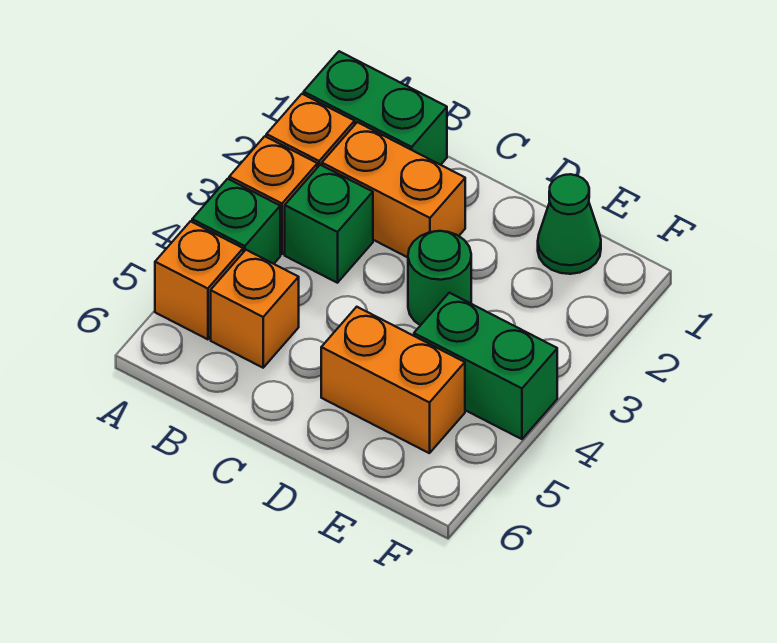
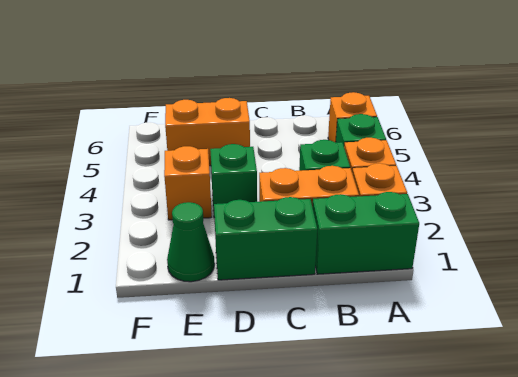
orange 1x1 brick [211,250,299,368] -> orange 1x1 brick moved to [164,146,212,220]
green 1x1 round brick [408,231,471,325] -> green 1x1 brick [210,144,257,218]
green 1x2 brick [414,293,557,439] -> green 1x2 brick moved to [214,197,317,280]

